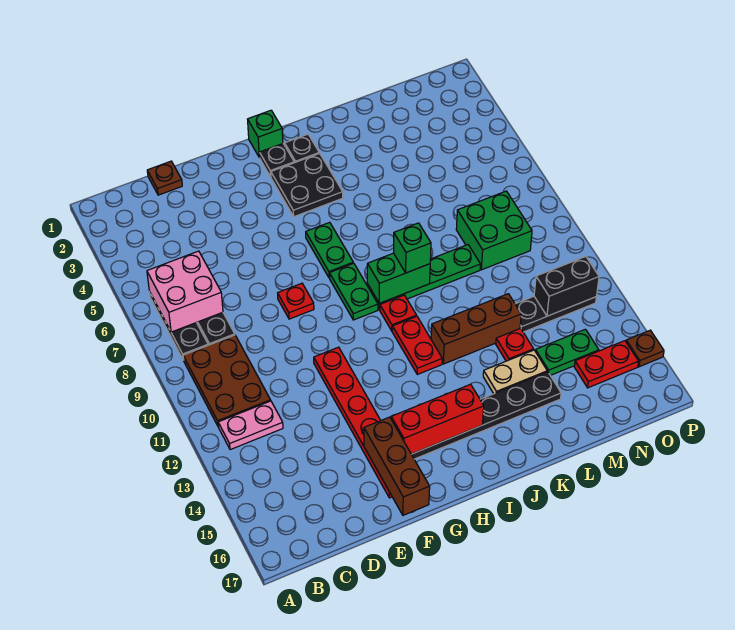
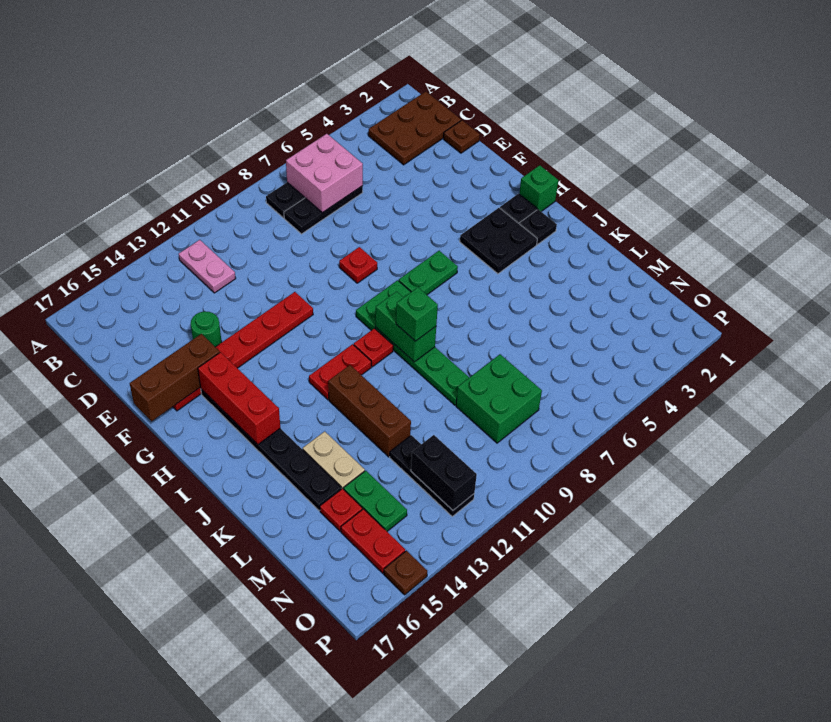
brown 2x3 plate [183,335,271,427] -> brown 2x3 plate moved to [368,91,461,165]
none -> green 1x1 round brick [191,311,222,347]
red 1x1 plate [496,328,534,361] -> red 1x1 plate moved to [320,488,362,531]

